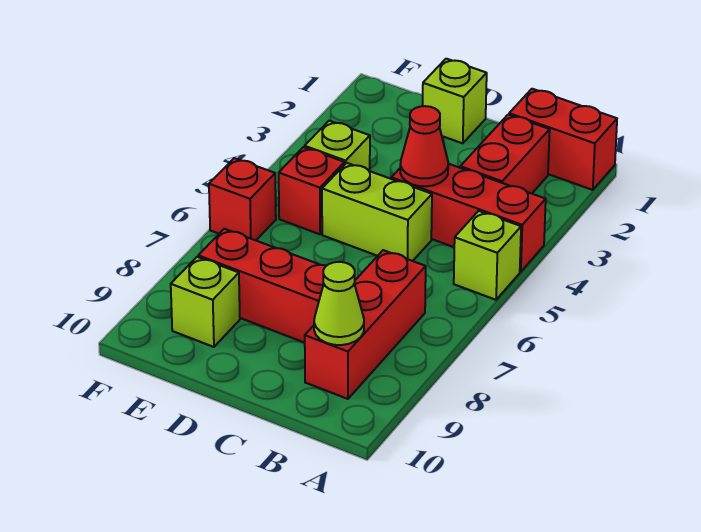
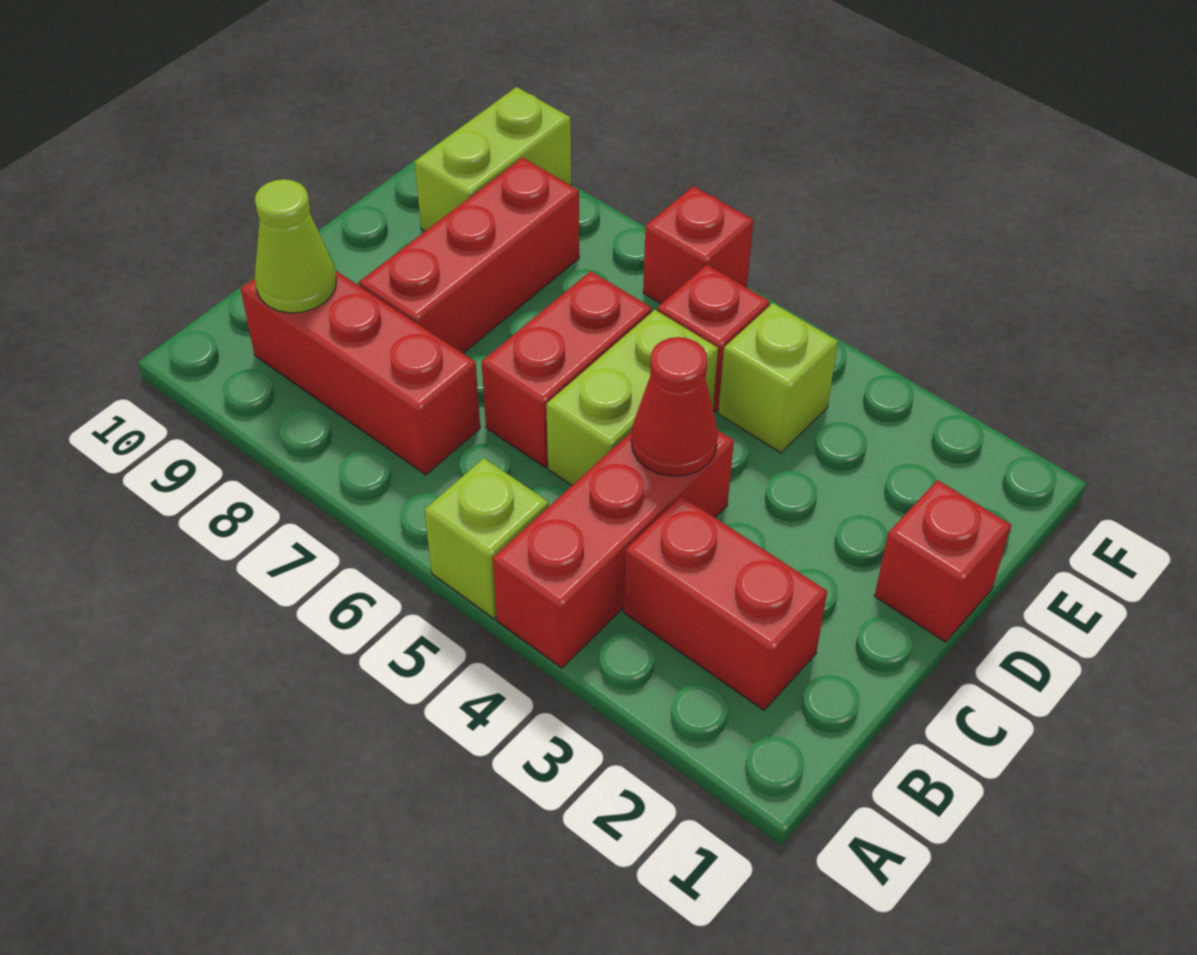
red 1x2 brick [509,89,617,190] -> red 1x2 brick moved to [482,271,652,467]
lime 1x1 brick [423,59,487,143] -> red 1x1 brick [875,480,1011,642]
lime 1x1 brick [171,257,240,347] -> lime 1x2 brick [415,87,571,231]

